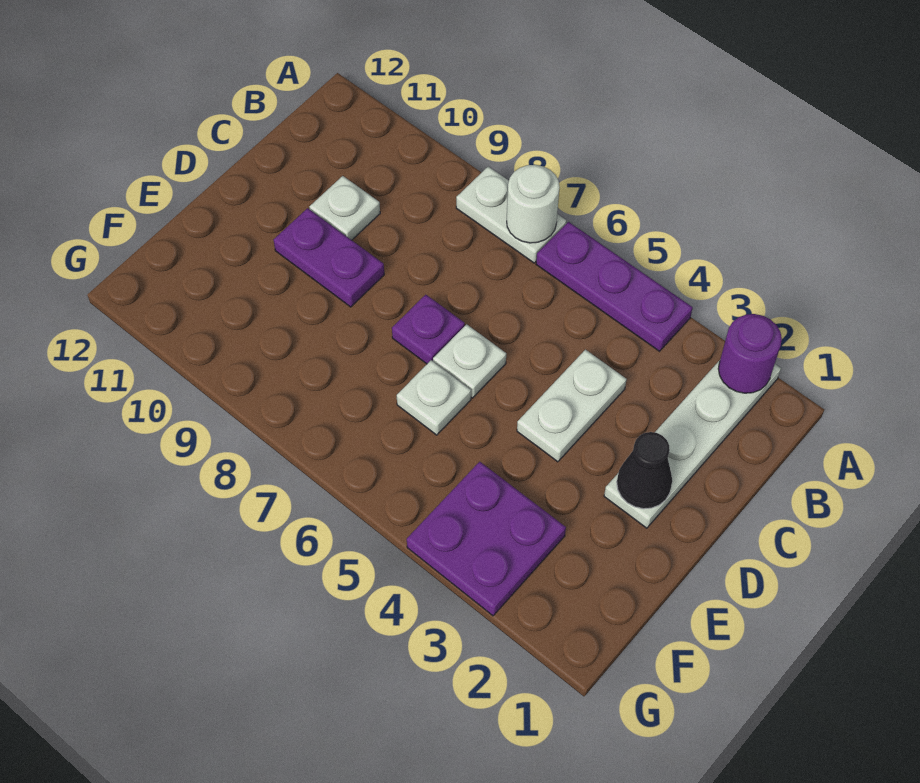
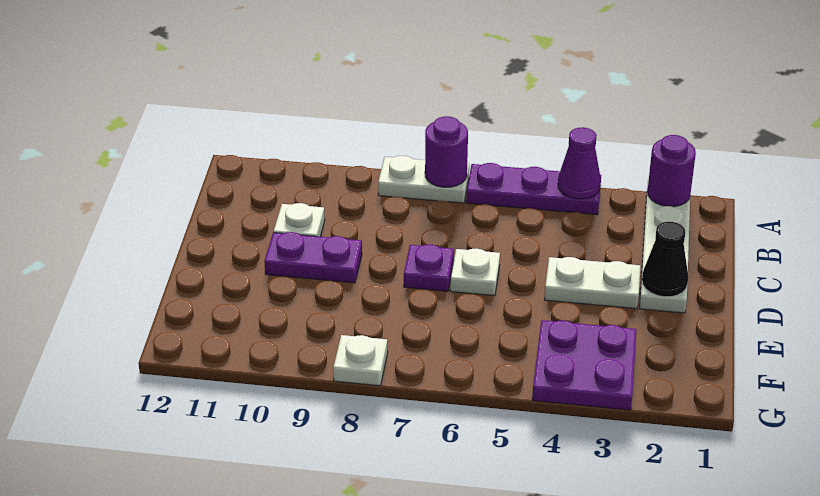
none -> purple 1x1 cone [558,127,601,199]
white 1x1 round brick [507,165,560,243] -> purple 1x1 round brick [425,116,468,187]
white 1x2 plate [517,350,627,462] -> white 1x2 plate turned to [544,257,640,309]
white 1x1 plate [397,360,471,435] -> white 1x1 plate moved to [333,335,388,386]

